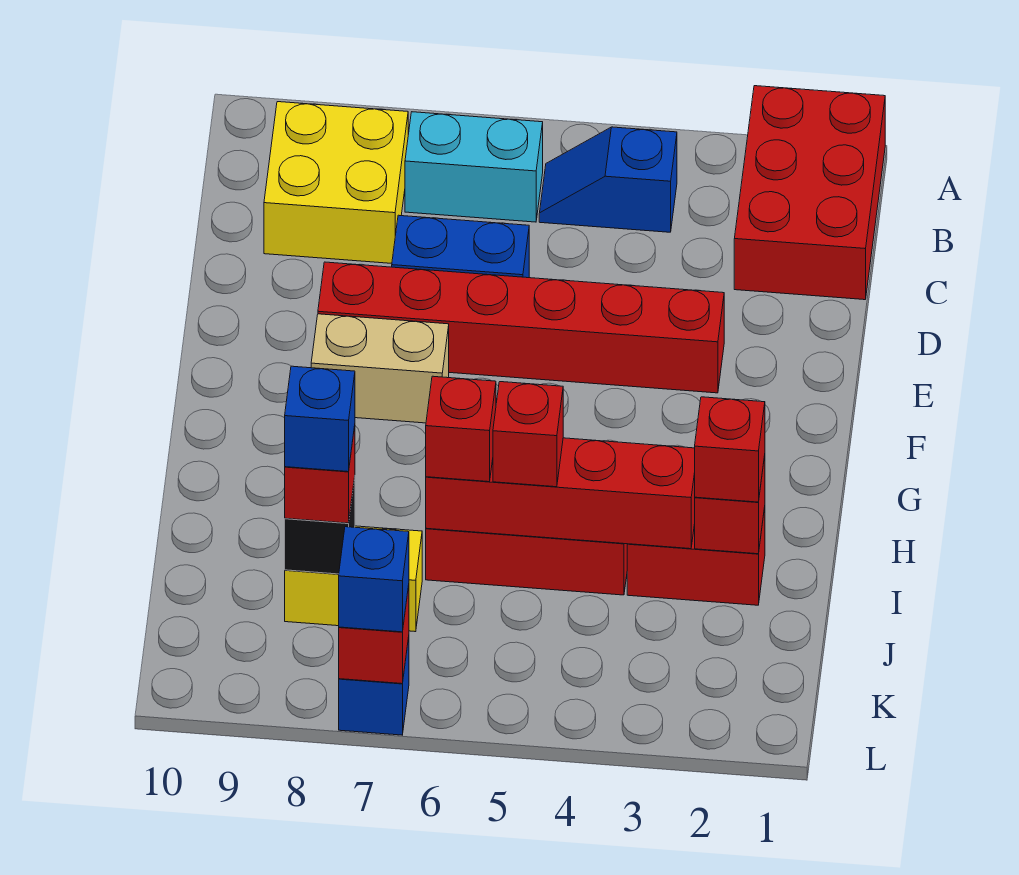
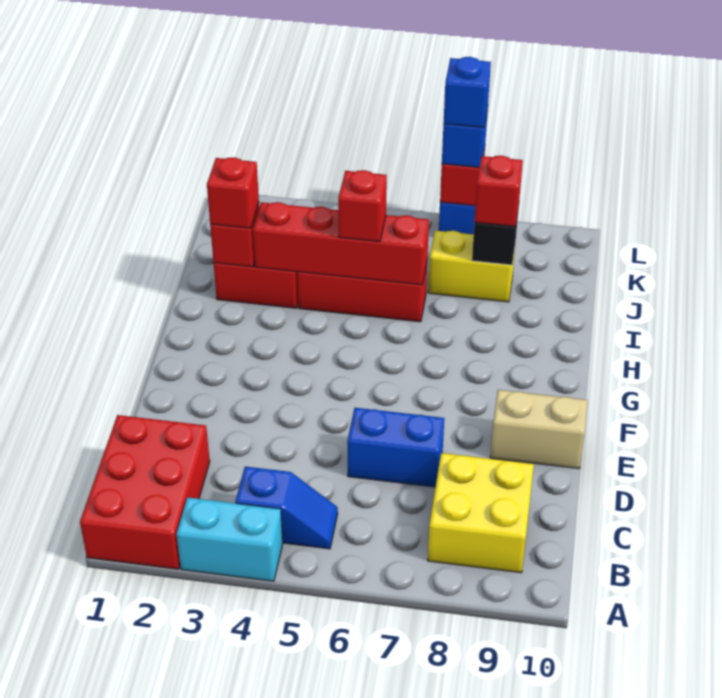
cyan 1x2 brick [405,112,543,222] -> cyan 1x2 brick moved to [176,497,283,581]
red 1x6 brick [318,262,724,393] -> none
tan 1x2 brick [311,314,449,423] -> tan 1x2 brick moved to [490,390,587,469]
red 1x1 brick [426,376,496,482] -> none
blue 1x1 brick [285,366,355,472] -> blue 1x1 brick moved to [444,57,491,128]

